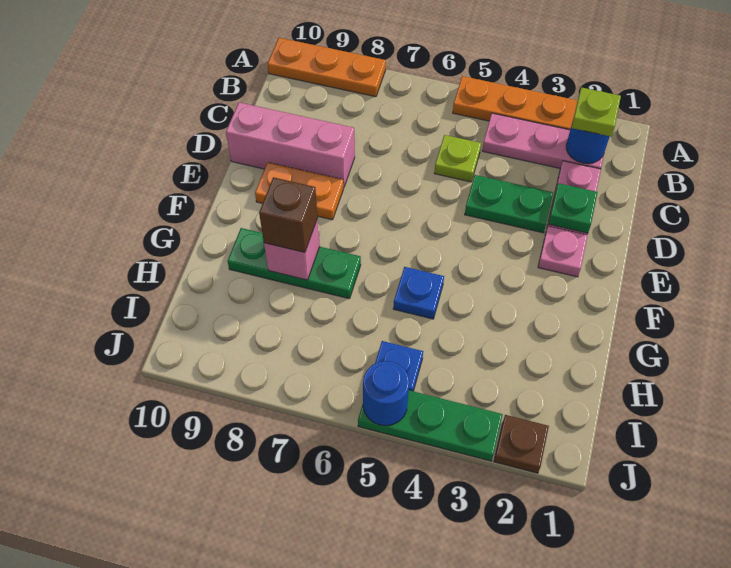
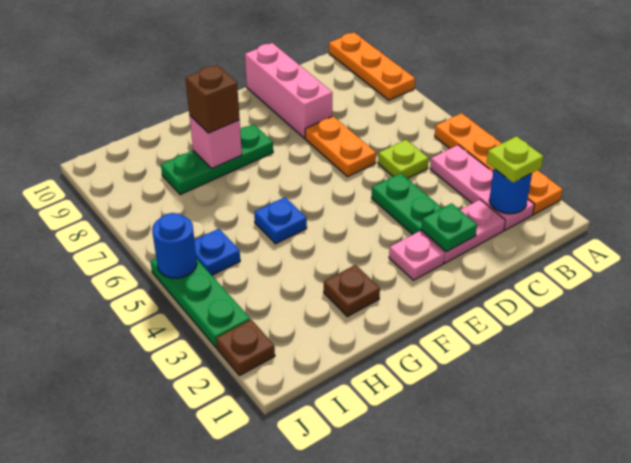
orange 1x2 plate [255,162,344,220] -> orange 1x2 plate moved to [305,116,376,177]
none -> brown 1x1 plate [324,265,380,317]
green 1x3 plate [228,228,361,299] -> green 1x3 plate turned to [161,124,273,195]

